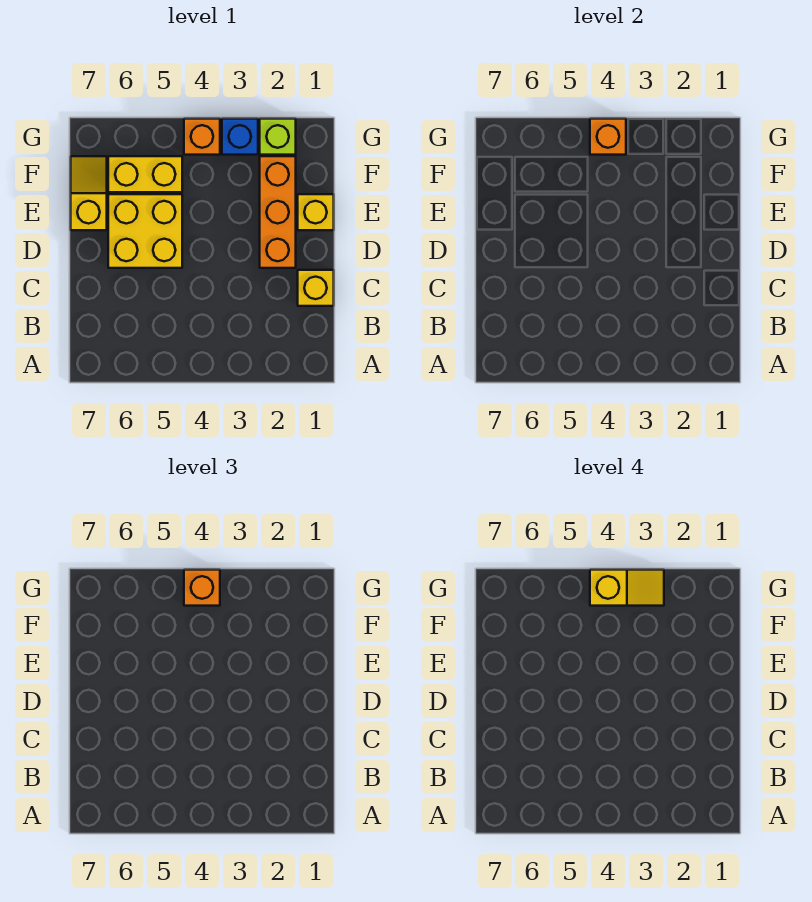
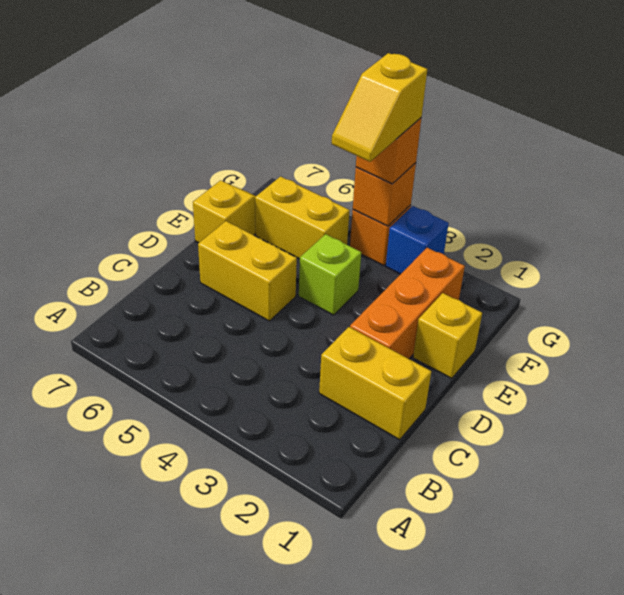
yellow 1x1 brick [298,270,334,306] -> yellow 1x2 brick [319,327,431,440]
yellow 2x2 brick [108,194,182,268] -> yellow 1x2 brick [198,221,297,321]
lime 1x1 brick [260,119,296,155] -> lime 1x1 brick moved to [299,234,361,315]
yellow 1x2 slope [590,570,664,606] -> yellow 1x2 slope turned to [332,53,427,162]

